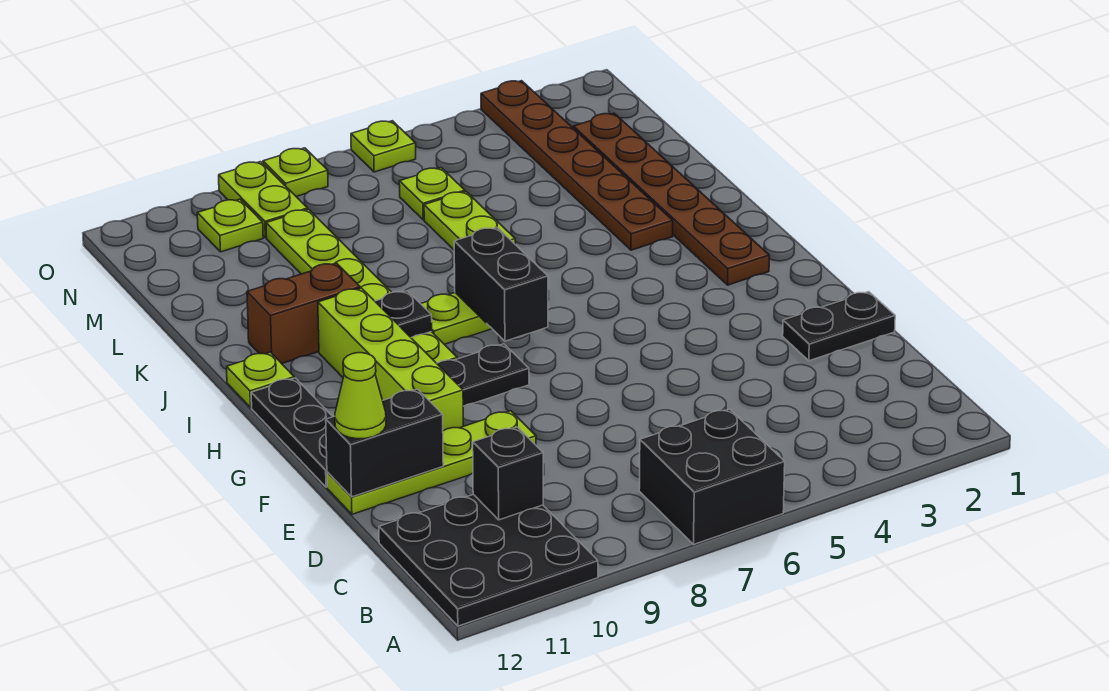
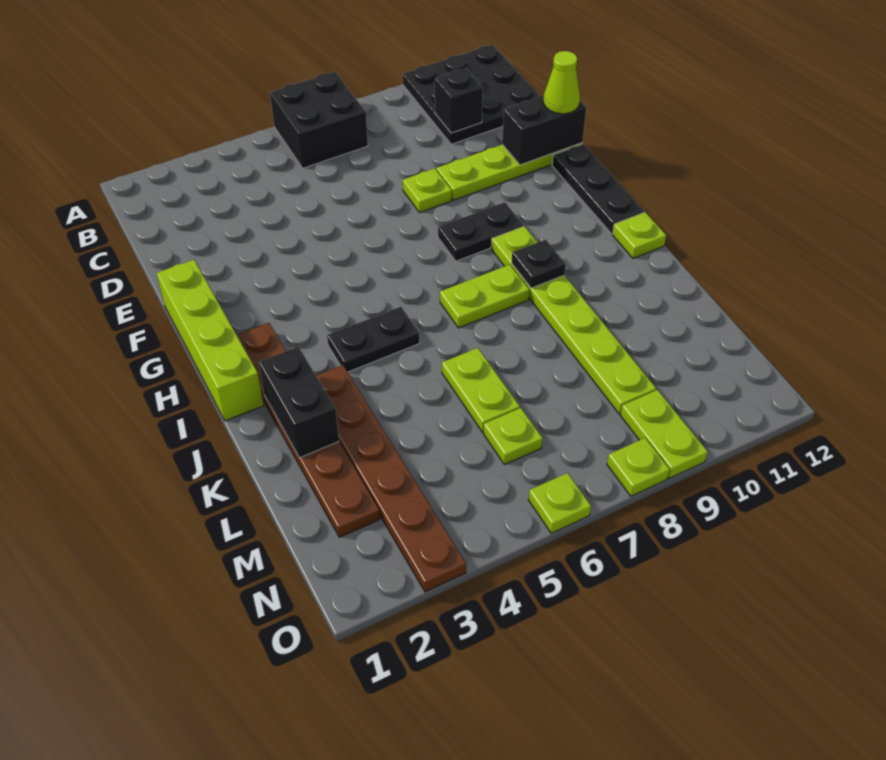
black 1x2 plate [783,292,895,361] -> black 1x2 plate moved to [327,307,420,372]
lime 1x4 brick [318,288,463,431] -> lime 1x4 brick moved to [156,260,264,421]
black 1x2 brick [454,227,548,341] -> black 1x2 brick moved to [259,347,339,458]
brown 1x2 brick [247,263,360,364] -> none
lime 1x1 plate [197,199,263,252] -> lime 1x1 plate moved to [403,168,452,213]

